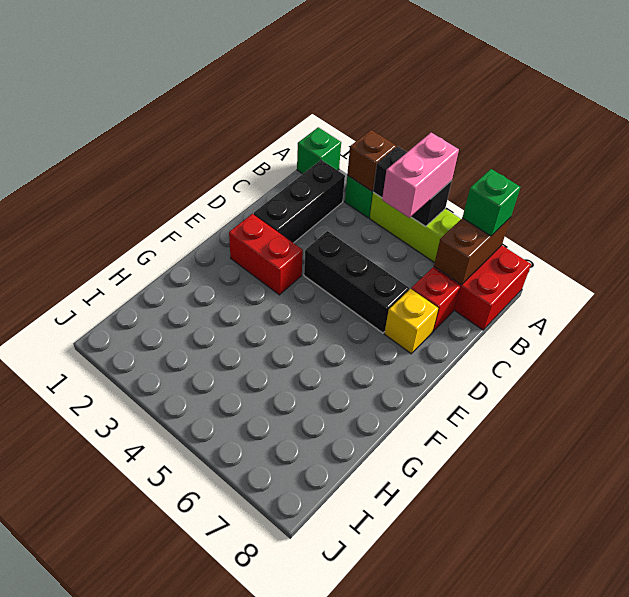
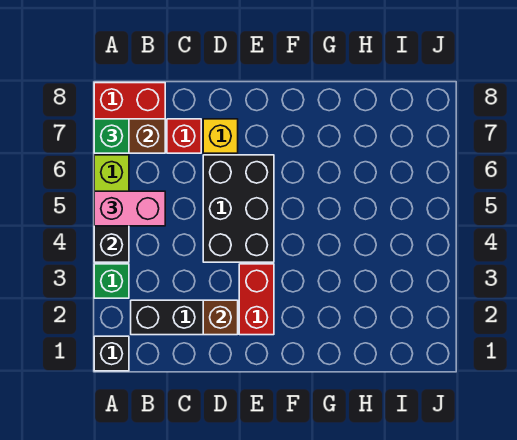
green 1x1 brick [297,127,341,174] -> black 1x1 brick [94,336,129,371]
brown 1x1 brick [347,130,396,191] -> brown 1x1 brick moved to [203,300,238,335]
black 1x3 brick [304,231,409,333] -> black 2x3 brick [203,155,274,262]

